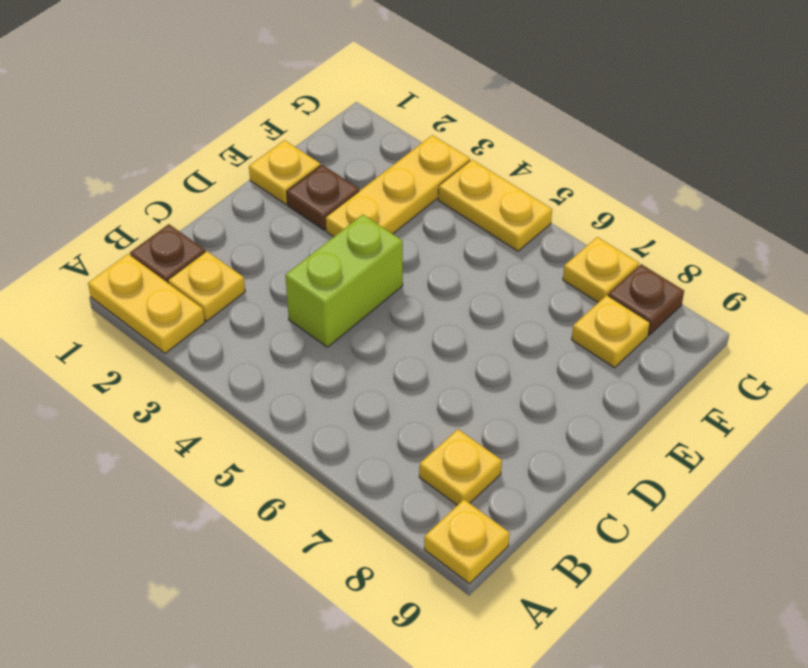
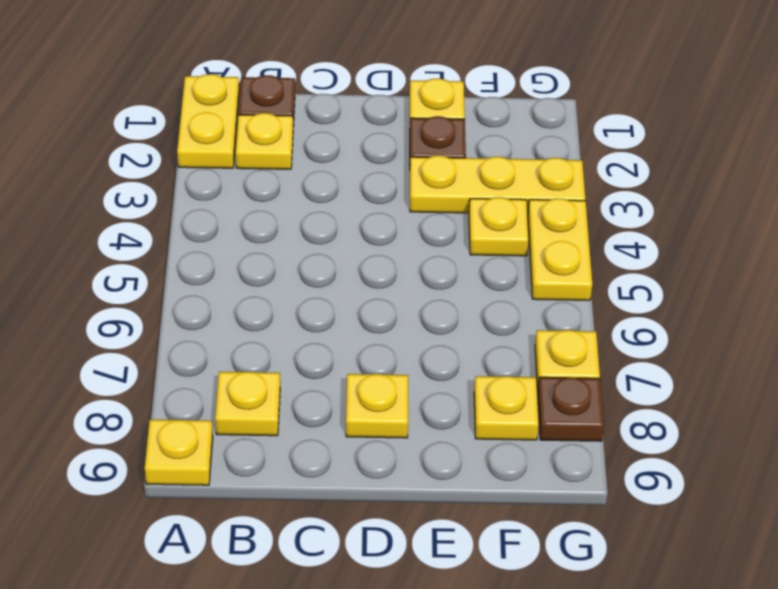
lime 1x2 brick [285,215,403,347] -> none
none -> yellow 1x1 plate [346,374,408,438]
none -> yellow 1x1 plate [469,197,529,256]

